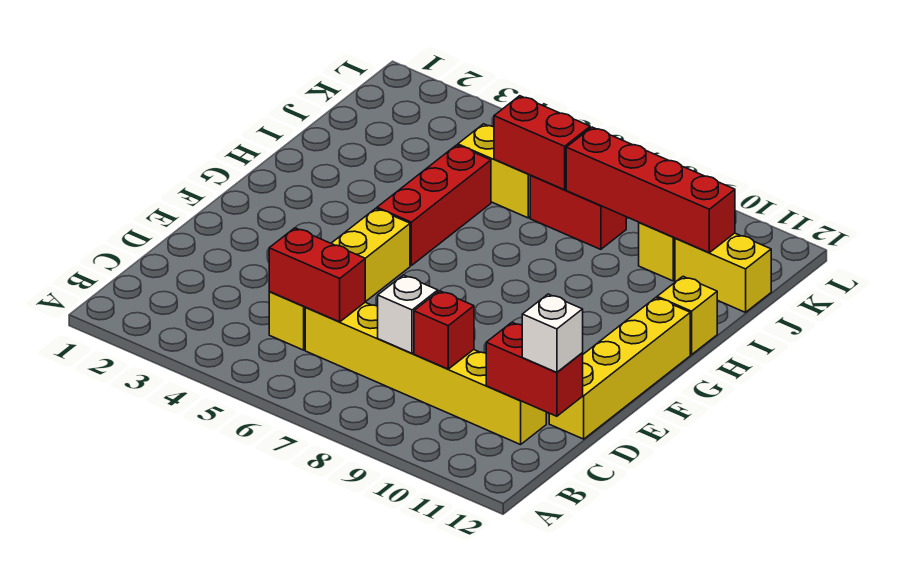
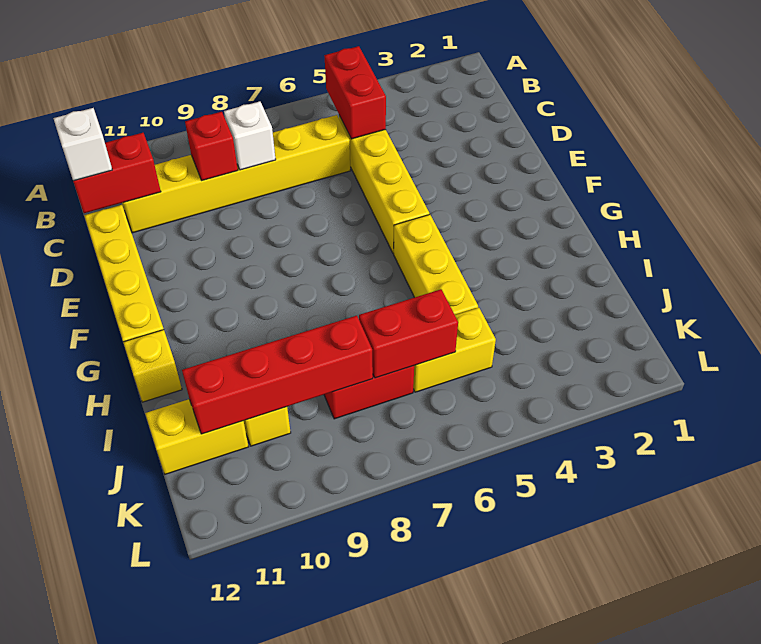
red 1x2 brick [269,228,365,322] -> red 1x2 brick turned to [324,46,386,139]
red 1x3 brick [377,145,491,265] -> yellow 1x3 brick [394,214,478,315]

